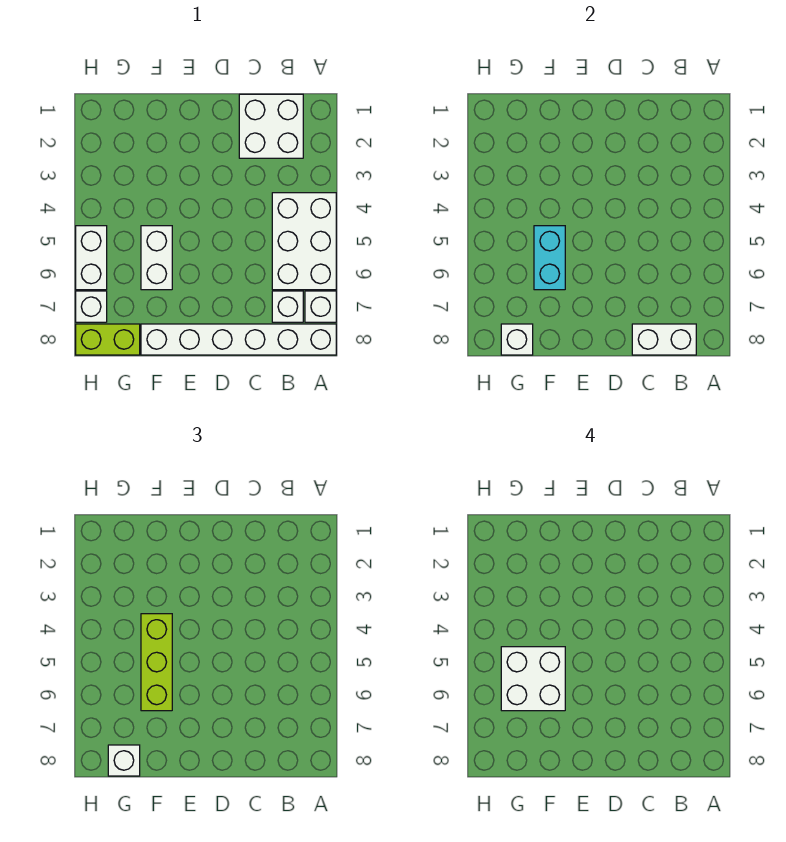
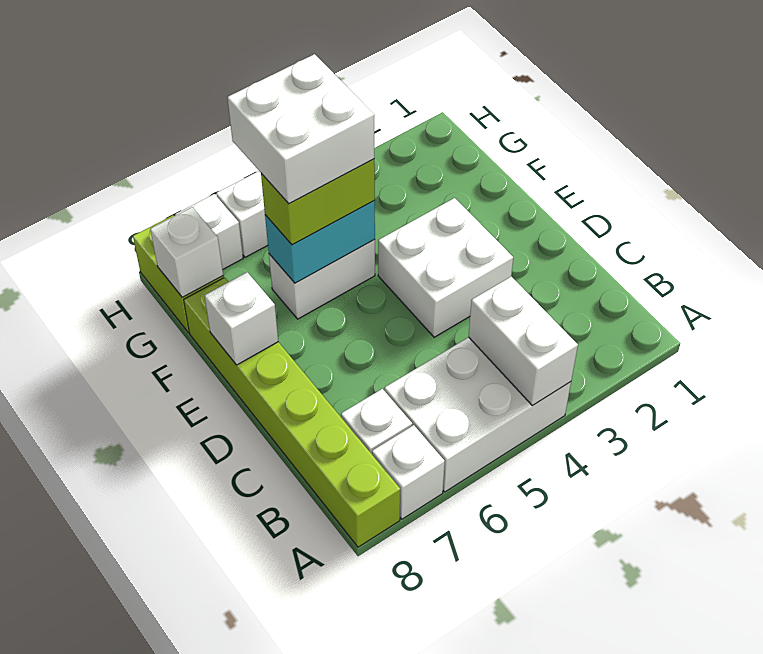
white 1x6 brick [141,324,336,355] -> lime 1x6 brick [184,278,400,547]
white 2x2 brick [239,94,303,158] -> white 2x2 brick moved to [378,198,513,337]
white 1x2 brick [632,324,696,355] -> white 1x2 brick moved to [468,277,578,406]
lime 1x3 brick [141,614,172,711] -> lime 1x2 brick [261,159,375,245]
white 1x1 brick [108,745,140,776] -> white 1x1 brick moved to [204,272,278,365]

